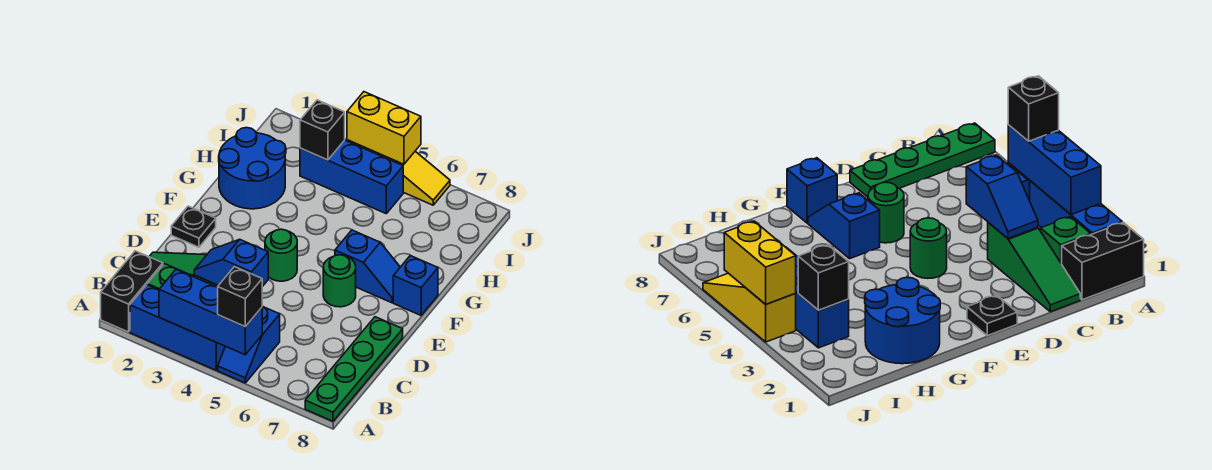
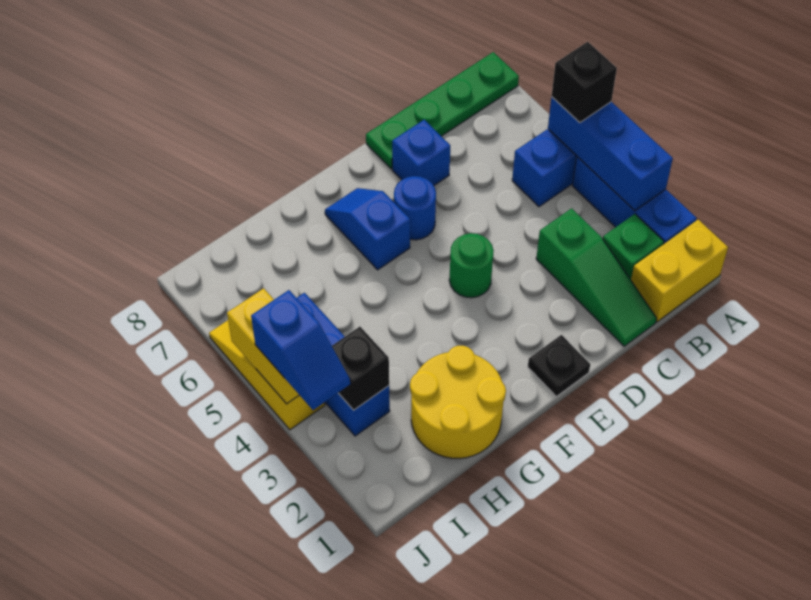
black 1x2 brick [101,251,163,332] -> yellow 1x2 brick [631,220,728,322]
blue 1x2 slope [194,240,268,287] -> blue 1x2 slope moved to [251,290,350,410]
green 1x1 round brick [323,255,356,307] -> blue 1x1 round brick [394,176,436,240]
blue 1x1 brick [393,255,438,315] -> blue 1x1 brick moved to [392,120,450,186]
blue 2x2 round brick [219,128,286,209] -> yellow 2x2 round brick [410,346,506,458]

